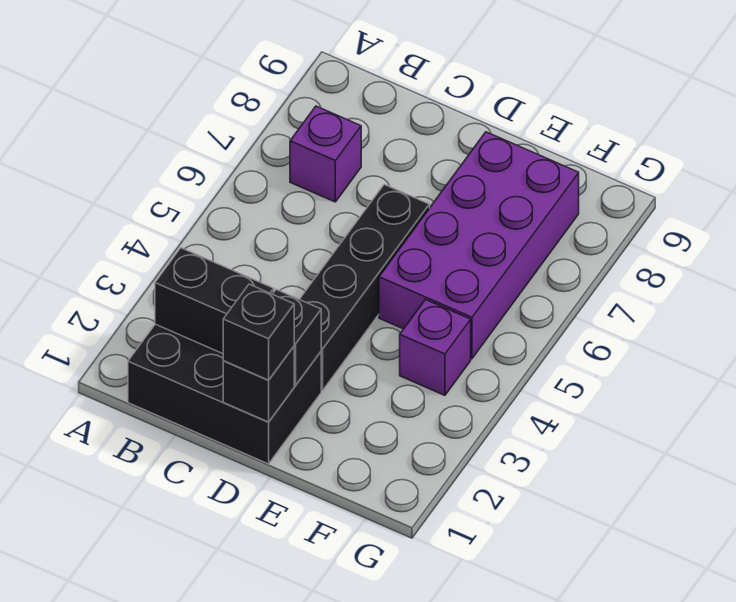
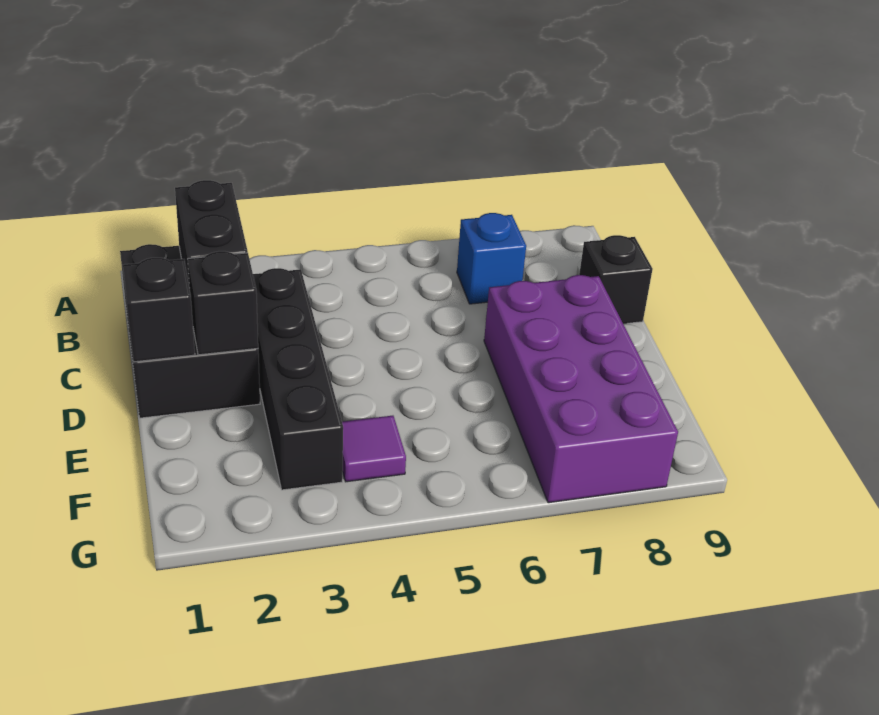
purple 1x1 brick [290,106,361,202] -> blue 1x1 brick [457,213,526,304]
black 1x1 brick [223,284,294,380] -> black 1x1 brick moved to [579,235,653,324]
black 1x4 brick [300,184,429,391] -> black 1x4 brick turned to [253,268,343,490]
purple 2x4 brick [379,132,579,359] -> purple 2x4 brick turned to [484,275,678,503]
purple 1x1 brick [400,300,471,395] -> purple 1x1 tile [342,416,406,482]

